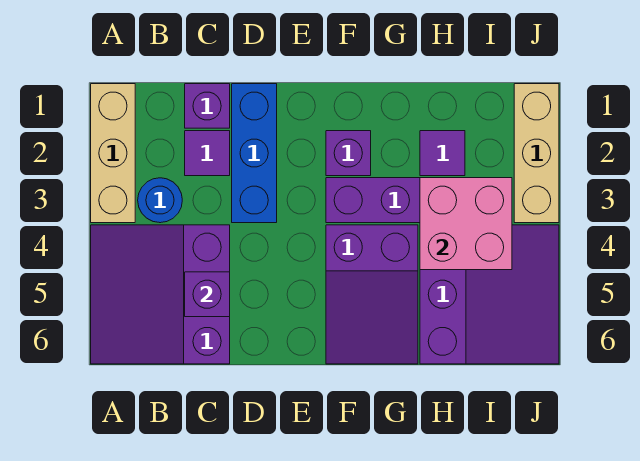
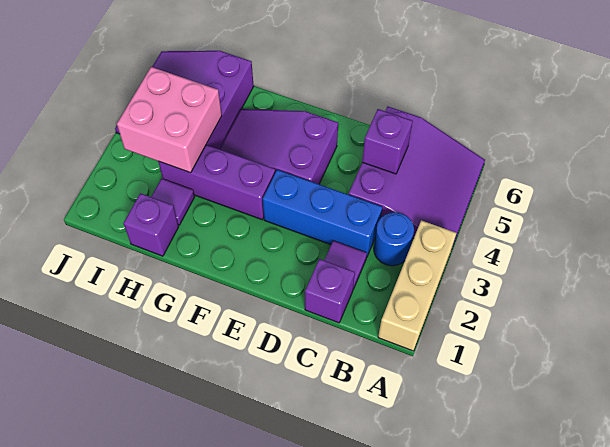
blue 1x3 brick [232,84,277,223] -> blue 1x3 brick turned to [263,170,382,256]
purple 1x1 brick [326,131,371,176] -> purple 1x1 brick moved to [124,193,179,256]
purple 2x3 slope [326,225,418,364] -> purple 2x3 slope turned to [220,109,338,184]
tan 1x3 brick [514,84,559,223] -> none

